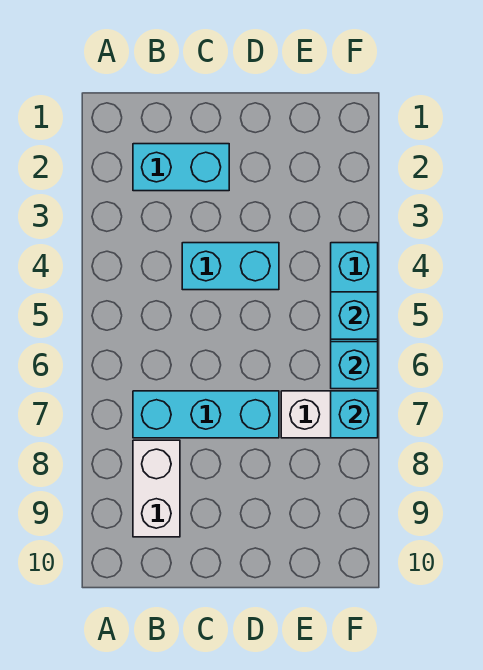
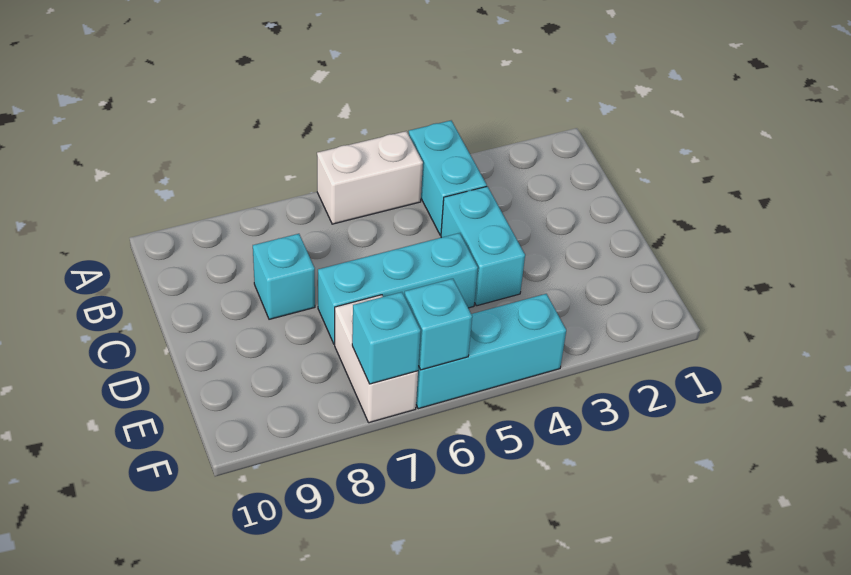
cyan 1x2 brick [133,144,229,191] -> cyan 1x2 brick moved to [409,121,487,235]
cyan 1x3 brick [133,391,279,438] -> cyan 1x3 brick turned to [318,233,478,344]
white 1x2 brick [133,440,180,537] -> white 1x2 brick moved to [317,131,423,224]
cyan 1x1 brick [331,292,378,339] -> cyan 1x1 brick moved to [253,234,315,319]

